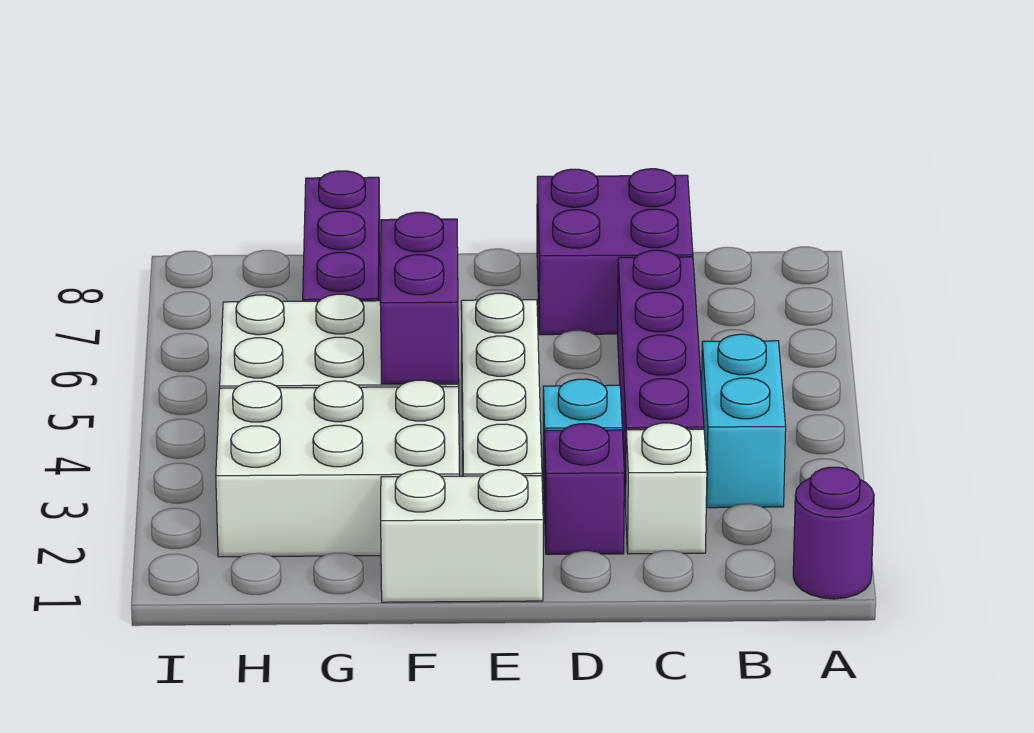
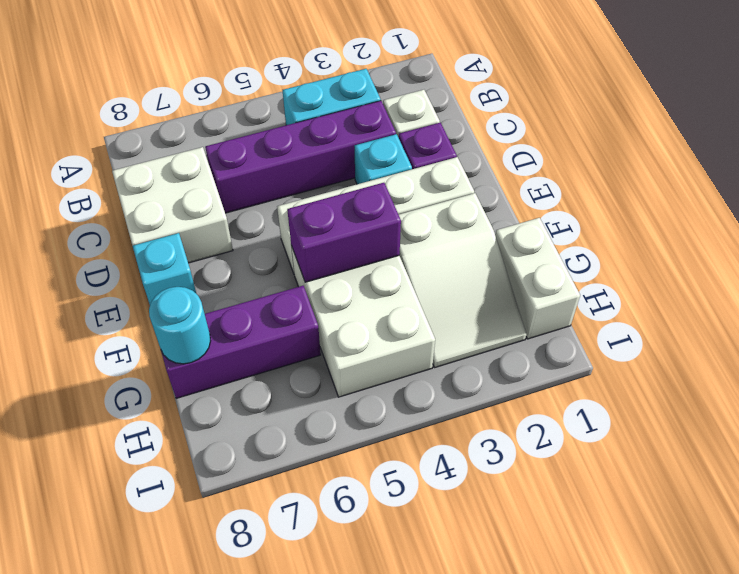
purple 1x1 round brick [793,467,874,599] -> none
purple 2x2 brick [537,169,693,335] -> white 2x2 brick [112,147,233,263]
white 1x2 brick [381,470,543,602] -> white 1x2 brick moved to [495,218,580,339]
none -> cyan 1x1 brick [133,233,196,304]
white 2x3 brick [216,380,459,557] -> white 2x3 slope [399,193,526,367]
none -> cyan 1x1 round brick [149,287,210,364]

